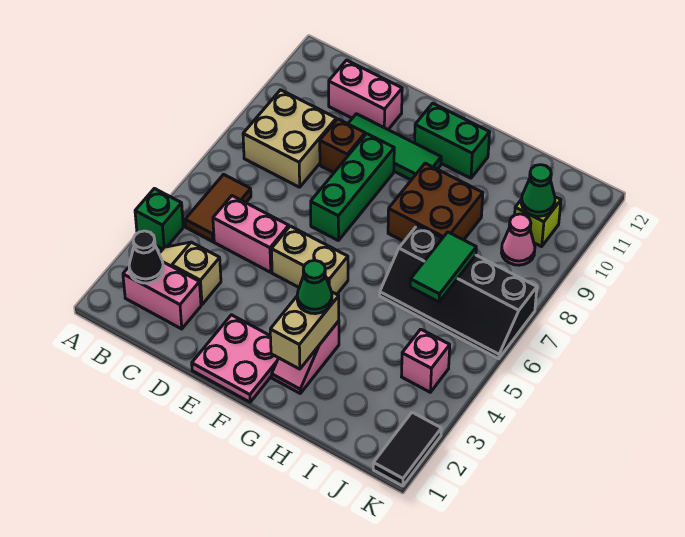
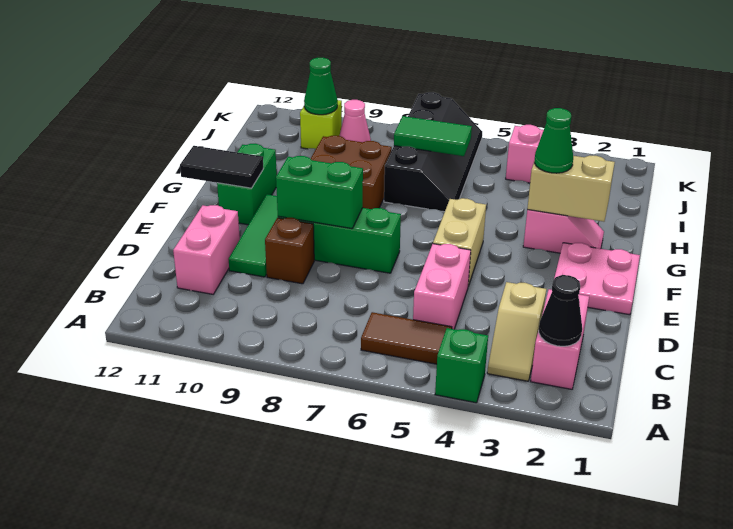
tan 2x2 brick [243,90,336,187] -> none
none -> green 1x2 brick [276,156,363,229]
black 1x2 tile [373,412,441,486] -> black 1x2 tile moved to [180,146,263,188]

